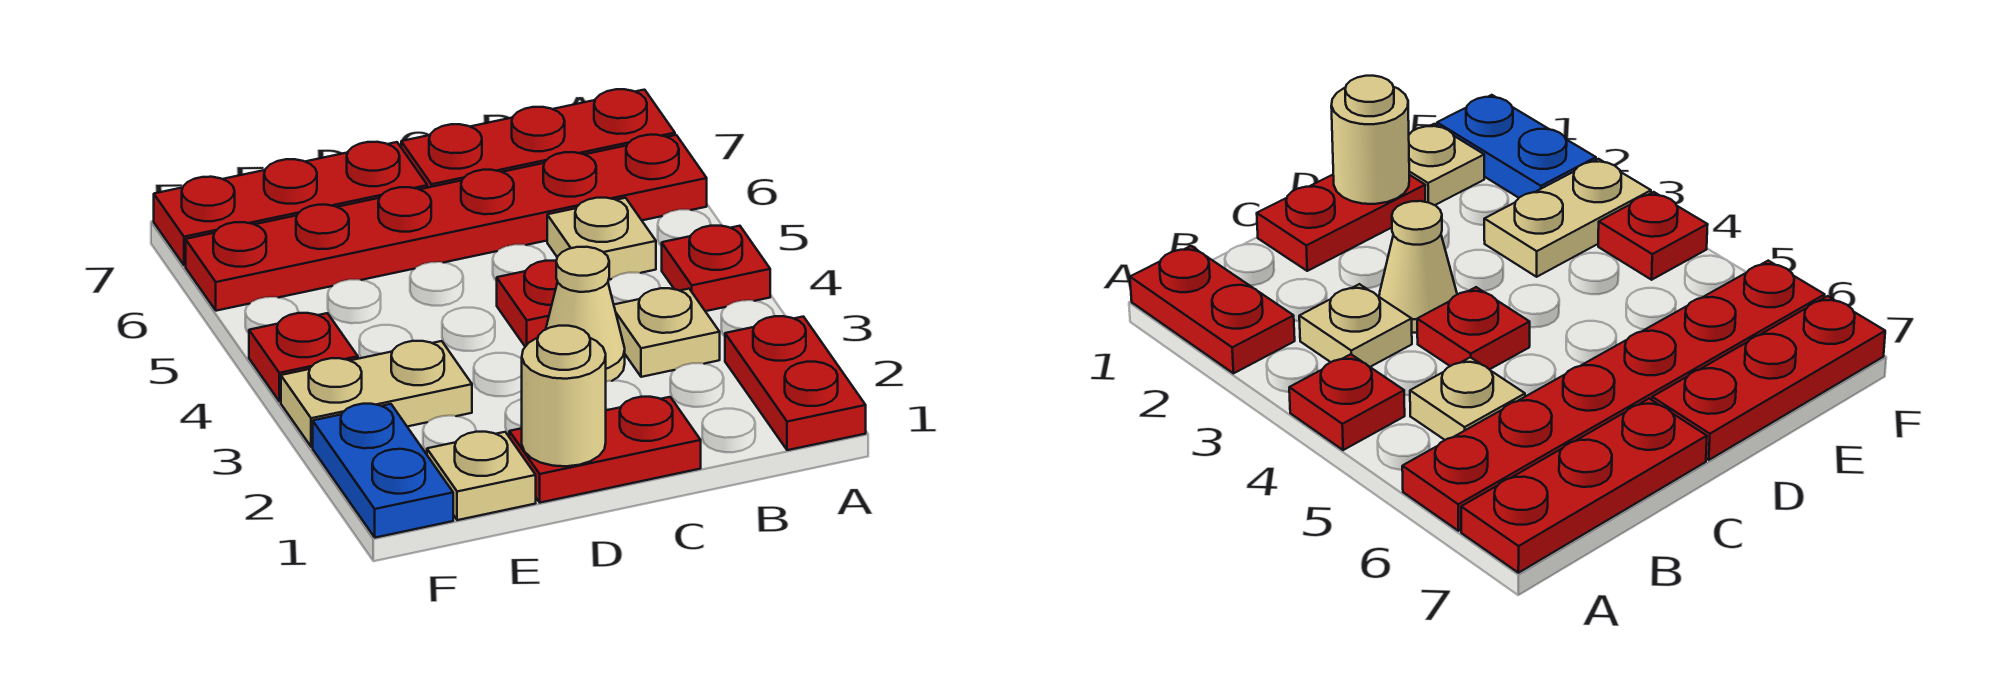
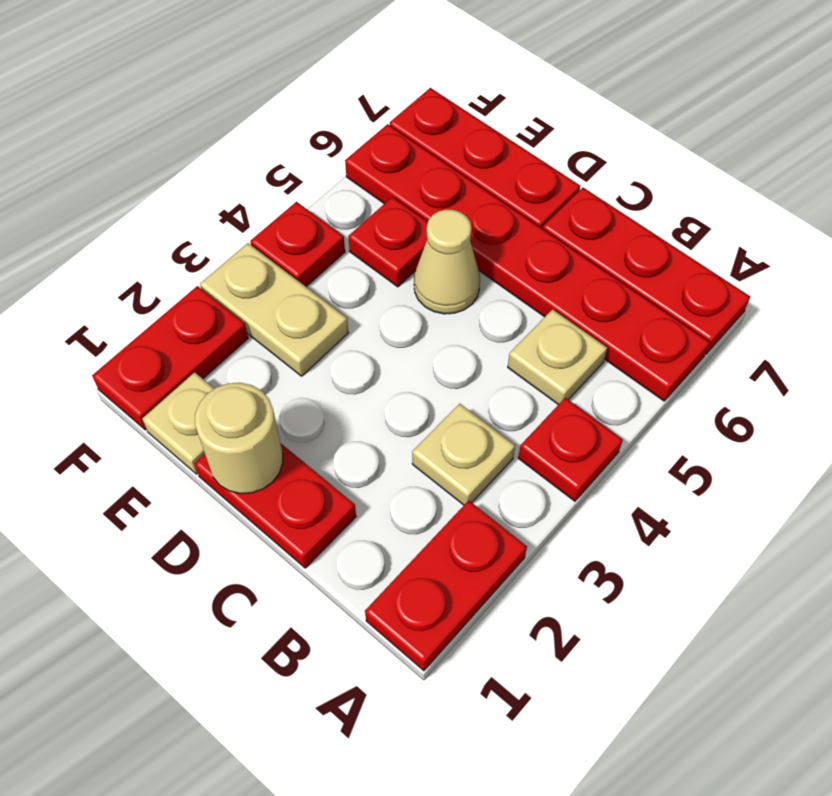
tan 1x1 cone [546,247,625,382] -> tan 1x1 cone moved to [414,210,480,314]
red 1x1 plate [497,260,558,347] -> red 1x1 plate moved to [348,197,428,287]
blue 1x2 plate [313,404,453,538] -> red 1x2 plate [92,286,248,430]

